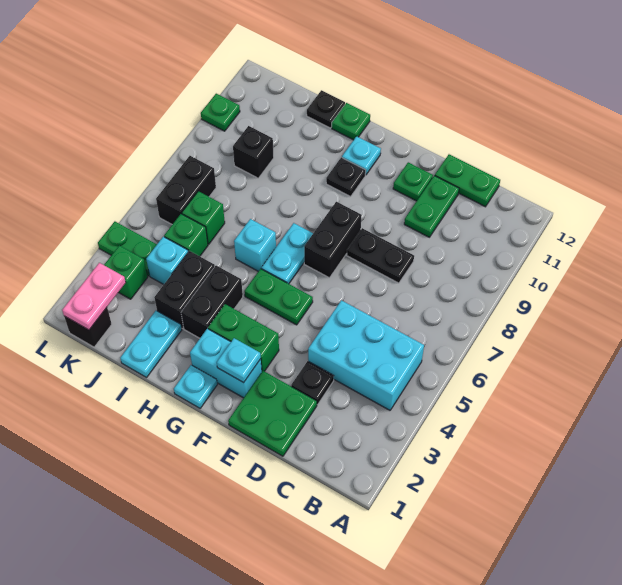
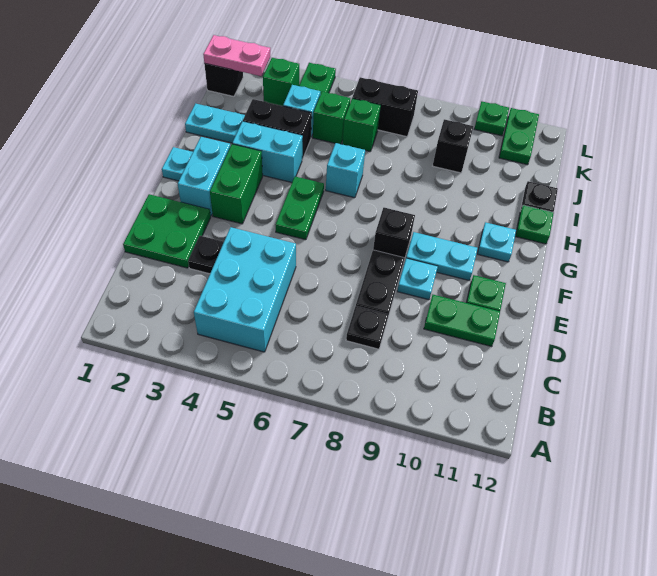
green 1x2 plate [435,154,500,207] -> green 1x2 plate moved to [499,108,539,165]
cyan 1x1 plate [217,338,261,383] -> cyan 1x1 plate moved to [397,258,438,300]
black 1x2 brick [304,202,362,278] -> black 1x1 brick [373,208,415,259]
cyan 1x2 plate [261,223,313,284] -> cyan 1x2 plate moved to [406,232,478,280]
black 1x1 plate [326,157,366,197] -> black 1x1 plate moved to [346,306,388,349]
black 1x2 brick [181,266,243,338] -> cyan 1x2 brick [232,121,303,182]

